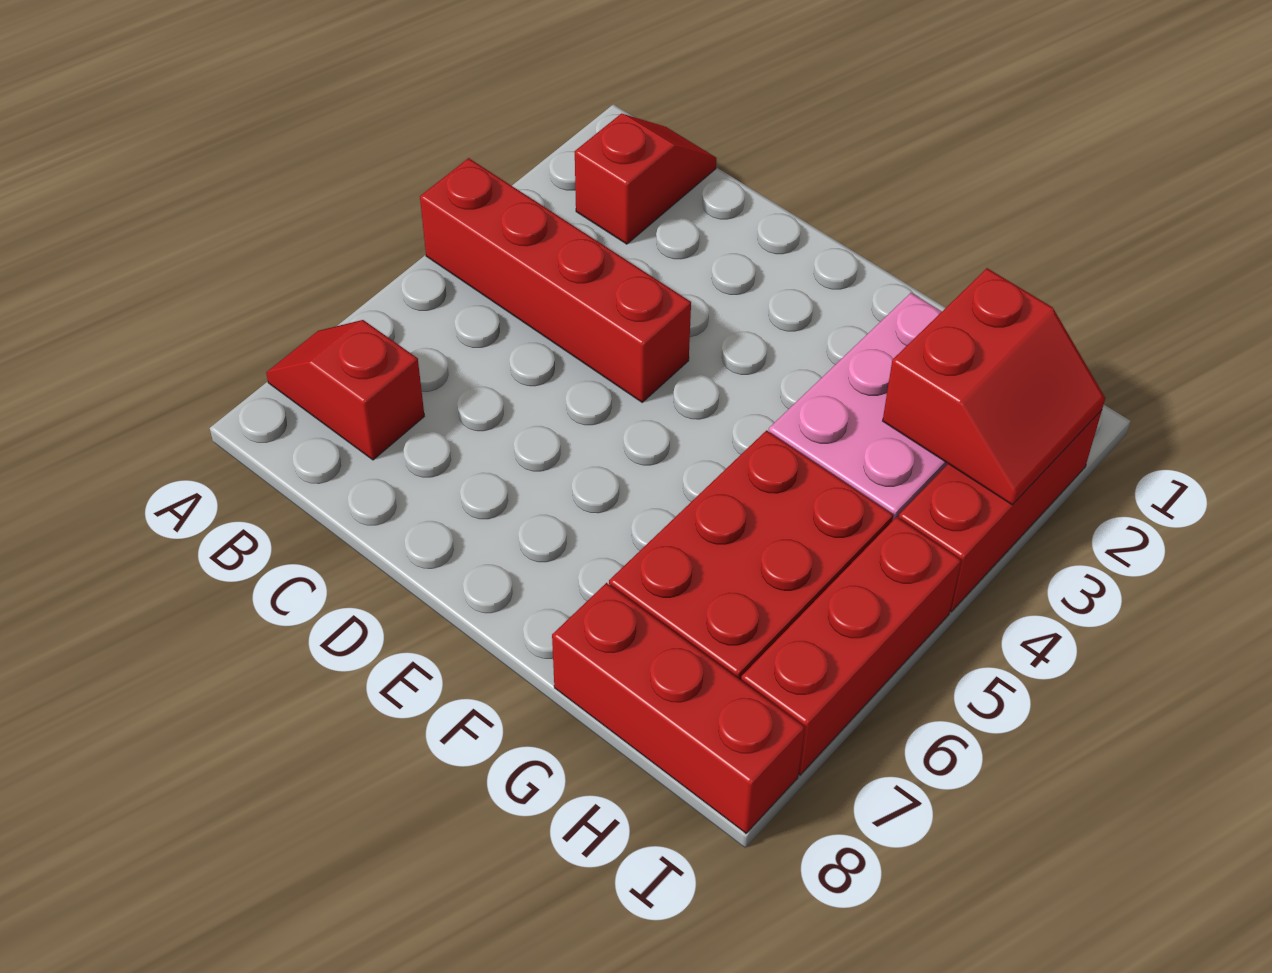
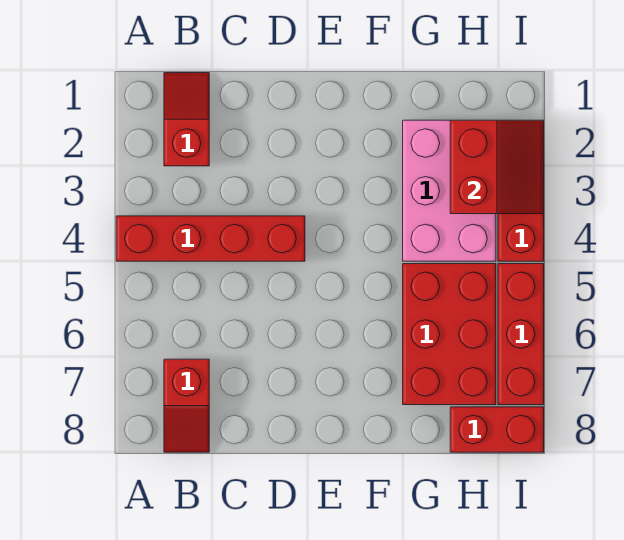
red 1x2 slope [266,320,424,460] -> red 1x2 slope turned to [164,359,209,452]
red 1x3 brick [552,583,805,833] -> red 1x2 brick [450,407,544,452]

